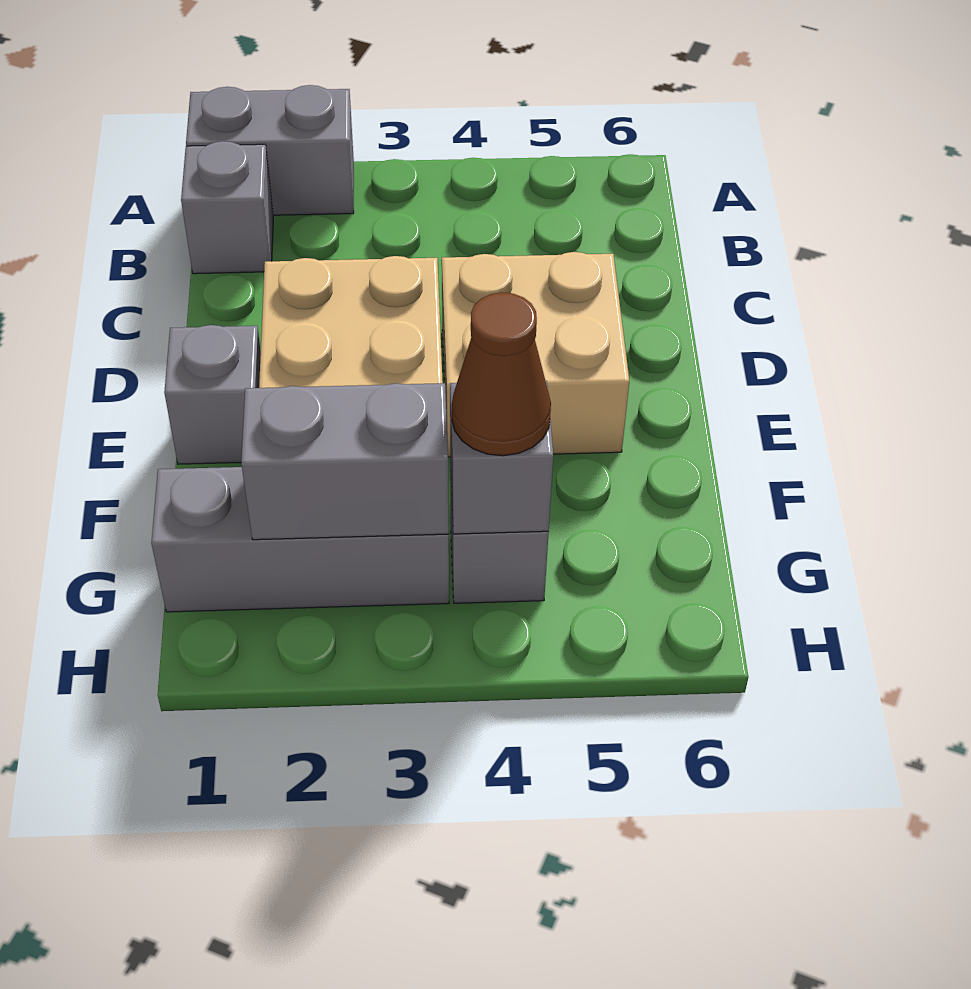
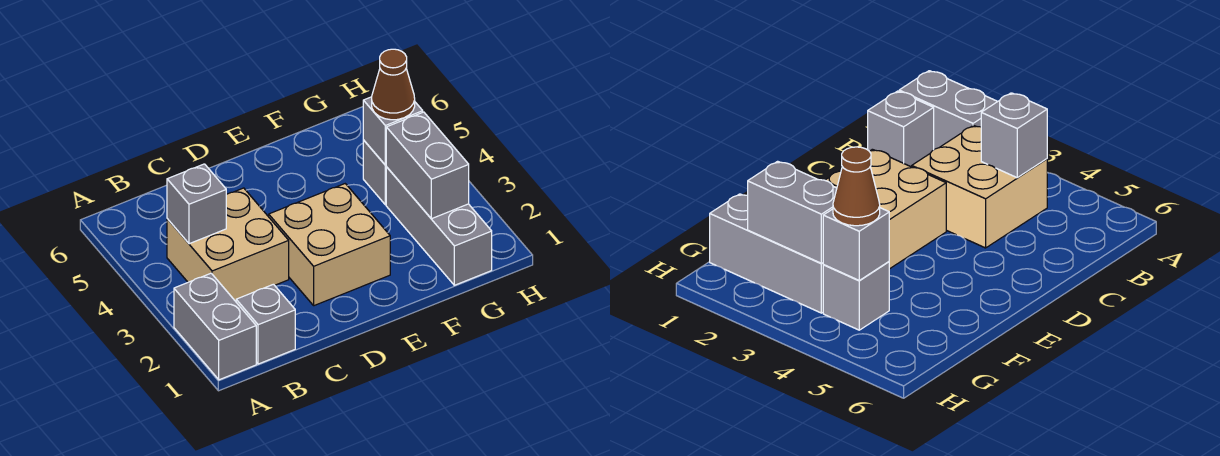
tan 2x2 brick [442,252,629,457] -> tan 2x2 brick moved to [167,188,289,301]
grey 1x1 brick [164,325,261,464] -> grey 1x1 brick moved to [167,164,226,244]

